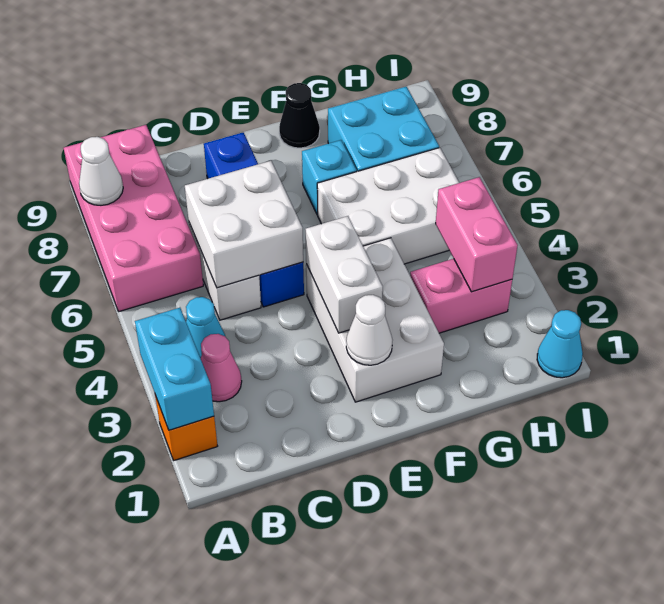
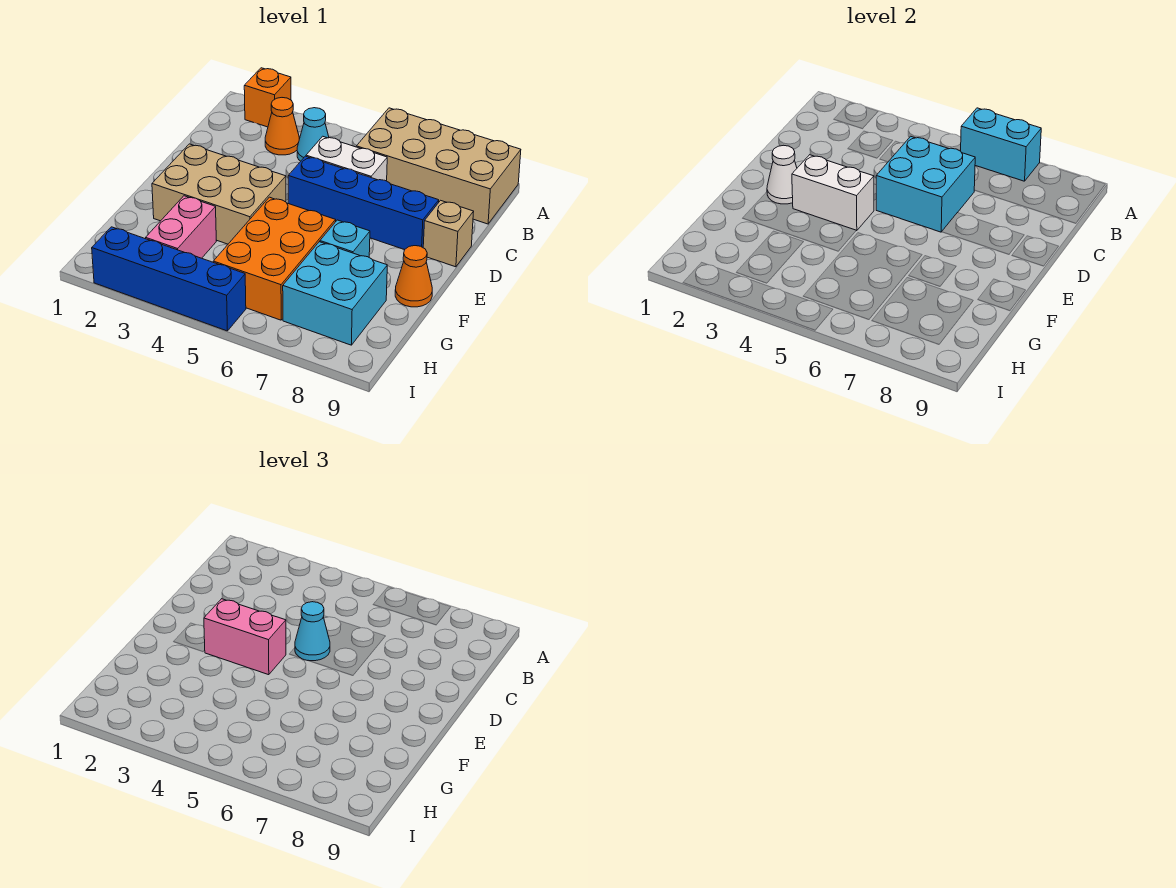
cyan 1x2 brick [135,308,214,430] -> cyan 1x2 brick moved to [961,108,1041,181]
pink 2x4 brick [64,125,203,311] -> tan 2x4 brick [356,108,521,224]
white 1x1 cone [79,137,123,205] -> none
pink 1x1 cone [201,334,242,402] -> orange 1x1 cone [265,98,299,155]
white 2x2 brick [185,161,303,288] -> cyan 2x2 brick [876,136,975,232]
none -> tan 1x1 brick [423,200,474,267]
white 2x3 brick [306,238,444,402] -> tan 2x3 brick [152,144,286,244]
white 2x3 brick [317,148,459,264] -> orange 2x3 brick [213,197,336,320]
black 1x1 cone [279,83,320,148] -> orange 1x1 cone [395,246,432,307]
pink 1x2 brick [436,177,518,292] -> pink 1x2 brick moved to [204,599,286,675]
cyan 1x1 cone [537,310,583,378] -> cyan 1x1 cone moved to [295,602,330,661]
none -> blue 1x4 brick [92,227,246,331]

